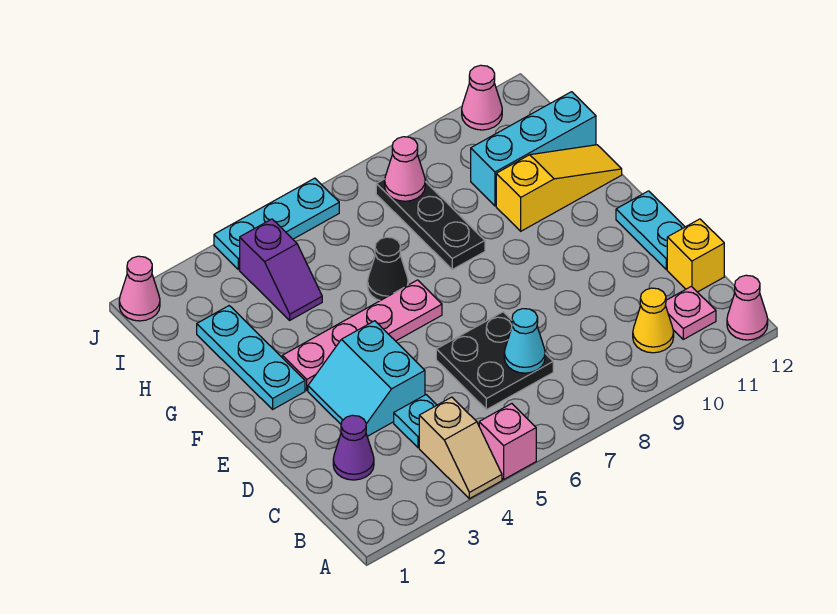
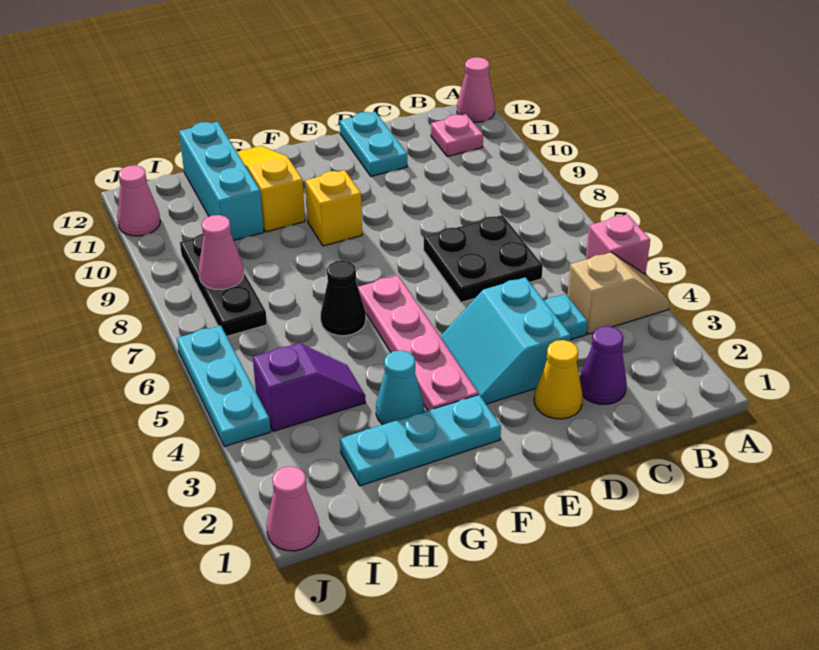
yellow 1x1 cone [633,288,674,353] -> yellow 1x1 cone moved to [534,340,583,419]
cyan 1x1 cone [504,309,545,373] -> cyan 1x1 cone moved to [376,350,424,425]
yellow 1x1 brick [667,219,724,292] -> yellow 1x1 brick moved to [305,170,362,246]
cyan 2x2 slope [308,321,425,436] -> cyan 2x2 slope turned to [440,277,571,404]
cyan 1x2 plate [616,191,685,269] -> cyan 1x2 plate turned to [340,112,407,176]
black 1x3 plate [376,179,485,269] -> black 1x3 plate turned to [180,234,267,336]

